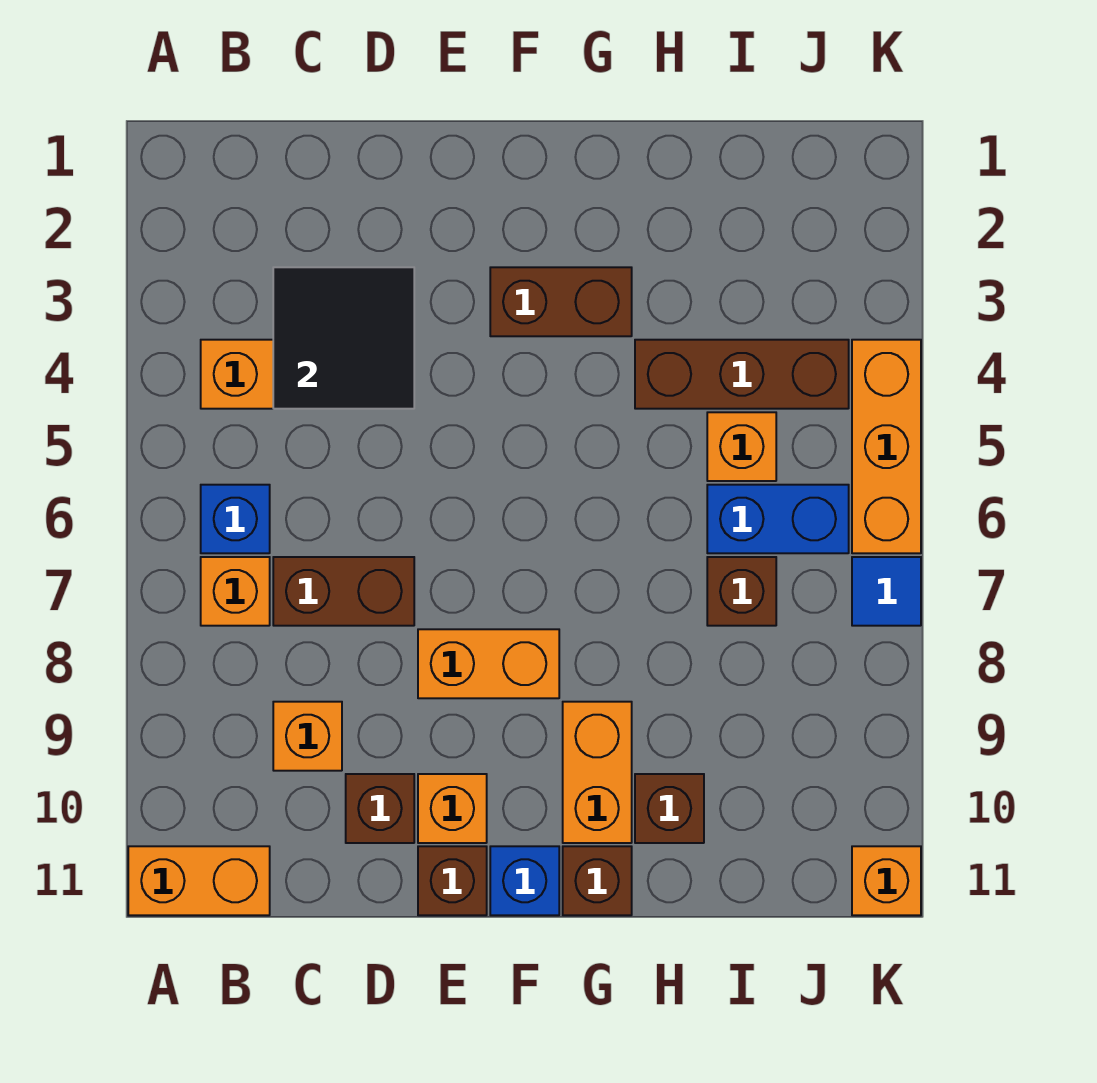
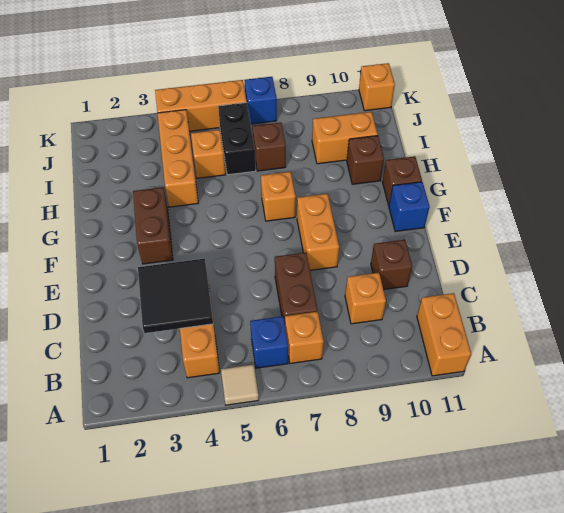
none -> tan 1x1 tile [221,365,259,405]
orange 1x1 brick [418,774,487,843] -> orange 1x1 brick moved to [261,172,296,221]
brown 1x1 brick [418,846,487,915] -> none
orange 1x2 brick [563,702,632,843] -> orange 1x2 brick moved to [312,112,378,164]
brown 1x3 brick [635,340,849,409] -> orange 1x3 brick [157,110,198,207]
blue 1x2 brick [707,485,849,553] -> black 1x2 brick [218,103,256,175]
blue 1x1 tile [852,557,921,626] -> blue 1x1 brick [244,77,277,124]

